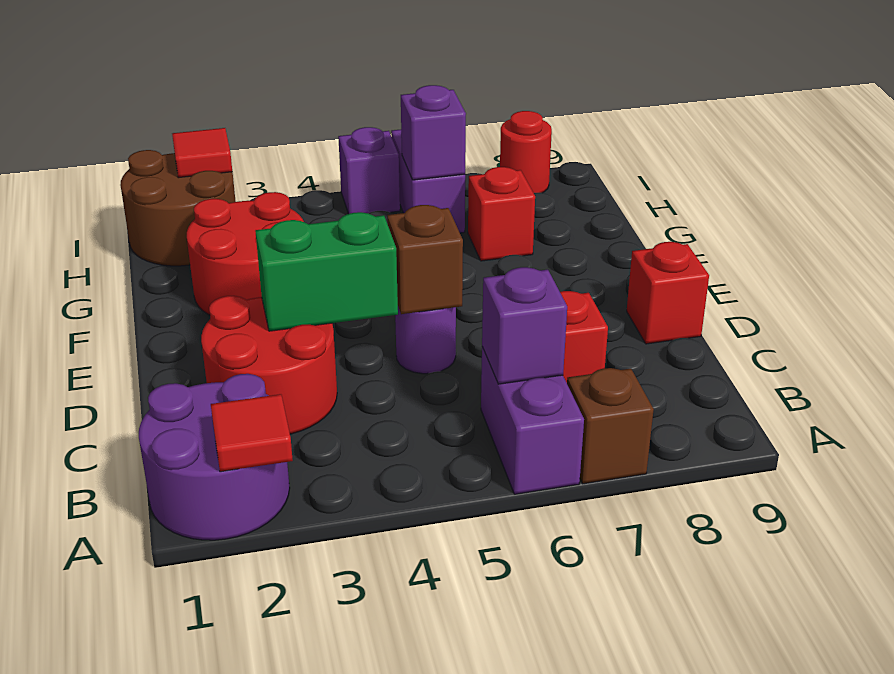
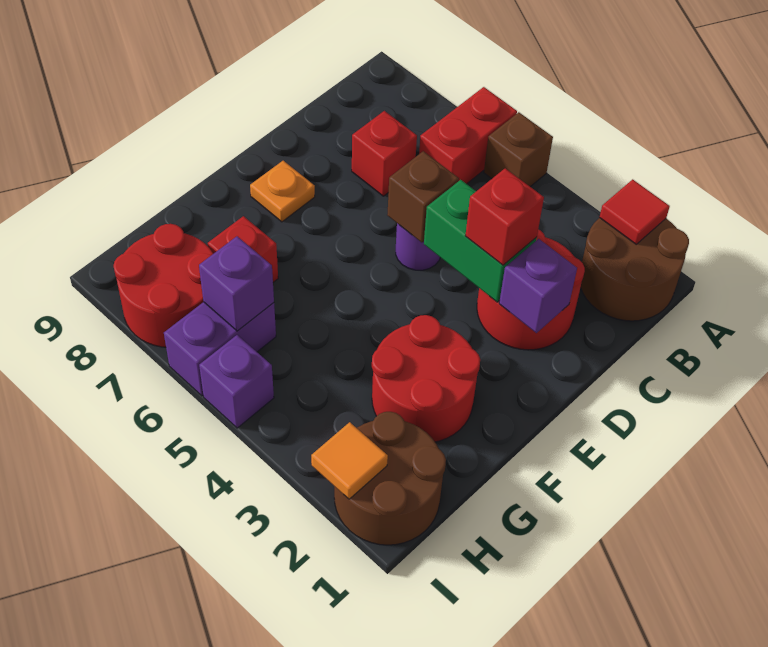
purple 2x2 round brick [139,374,290,540] -> brown 2x2 round brick [581,218,689,321]
purple 1x2 brick [481,347,584,494] -> red 1x2 brick [419,87,517,184]
brown 1x1 brick [567,368,654,484] -> brown 1x1 brick moved to [484,112,553,187]
purple 1x1 brick [482,267,567,384] -> purple 1x1 brick moved to [499,239,577,333]
red 1x1 brick [627,242,709,344] -> red 1x1 brick moved to [465,168,544,265]
none -> orange 1x1 plate [250,161,315,222]
red 1x1 tile [172,128,232,178] -> orange 1x1 tile [311,422,388,499]
red 1x1 round brick [500,111,552,193] -> red 2x2 round brick [114,224,213,347]

